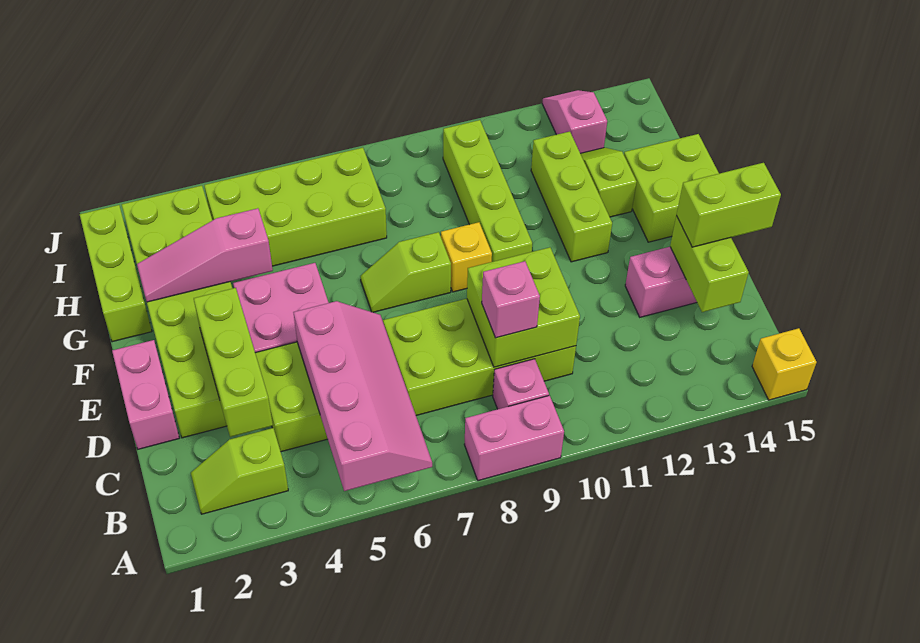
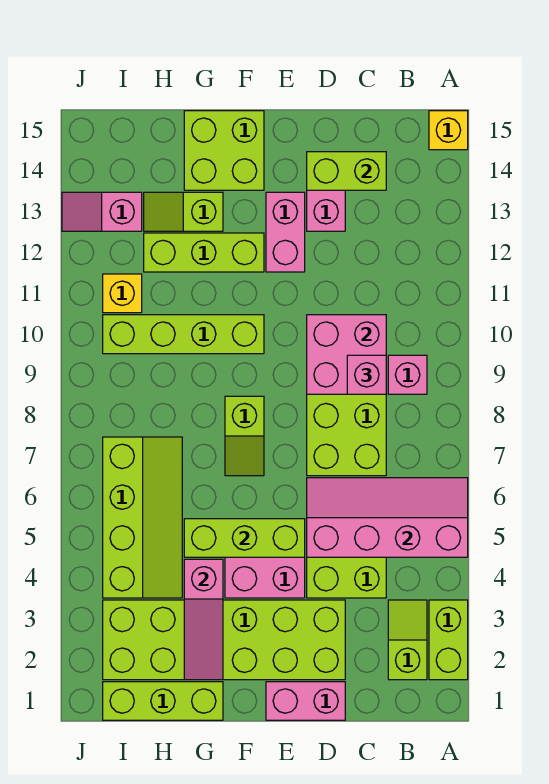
pink 1x2 brick [464,395,564,481] -> pink 1x2 brick moved to [266,192,305,272]
lime 1x2 slope [191,428,288,514] -> lime 1x2 slope turned to [388,600,427,680]
lime 1x3 brick [194,288,273,437] -> lime 1x3 brick moved to [184,519,305,557]
lime 2x2 brick [467,247,580,367] -> pink 2x2 brick [307,315,386,394]
lime 1x2 brick [676,163,781,247] -> lime 1x2 brick moved to [429,600,468,680]
yellow 1x1 brick [441,222,492,292] -> yellow 1x1 brick moved to [103,274,142,313]
lime 2x4 brick [204,148,387,266] -> lime 2x4 slope [103,437,182,598]

